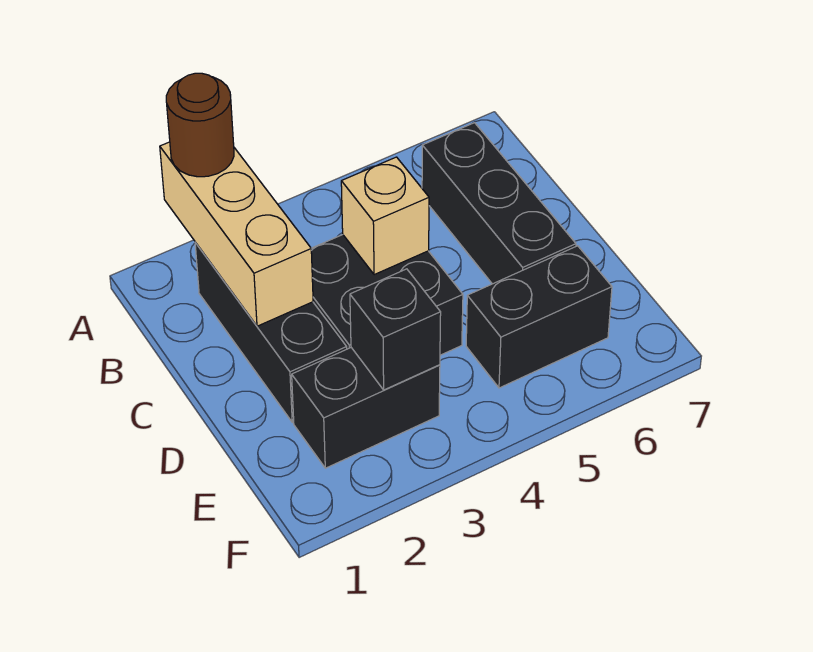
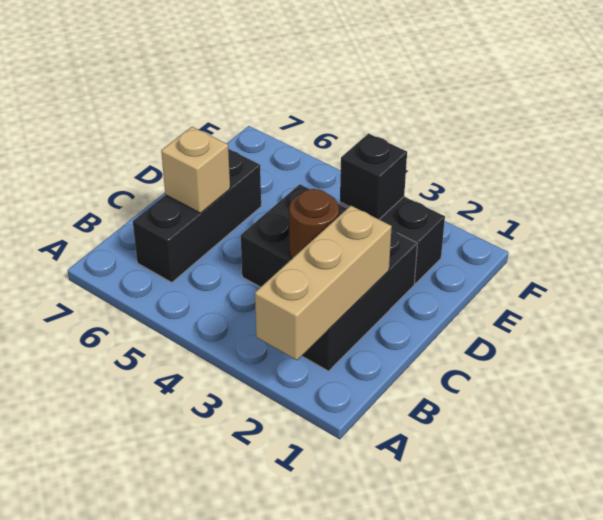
brown 1x1 round brick [166,73,234,177] -> brown 1x1 round brick moved to [289,189,339,258]
tan 1x1 brick [341,157,429,275] -> tan 1x1 brick moved to [161,127,230,213]
black 1x2 brick [466,246,612,388] -> none

